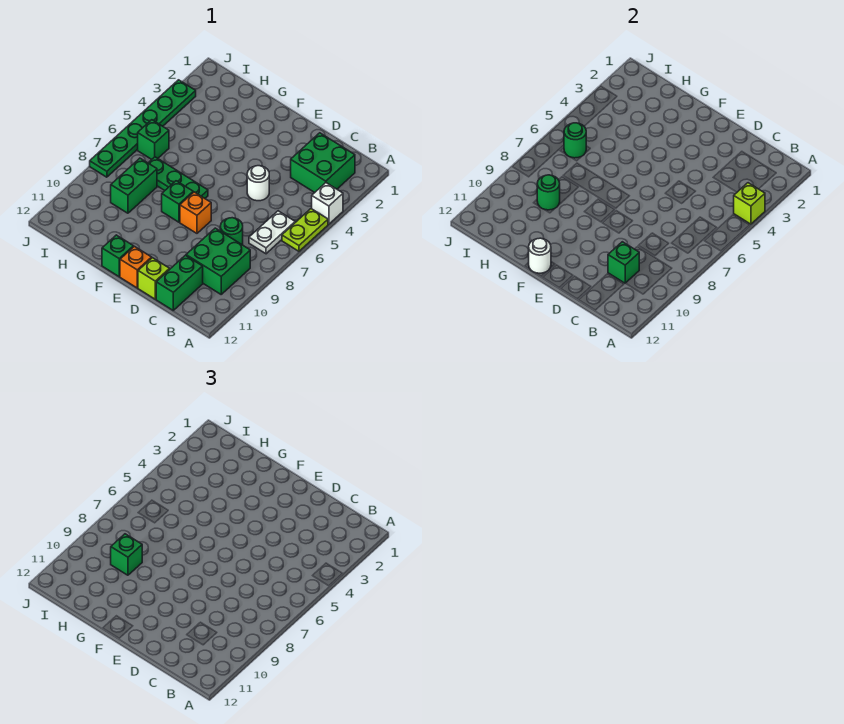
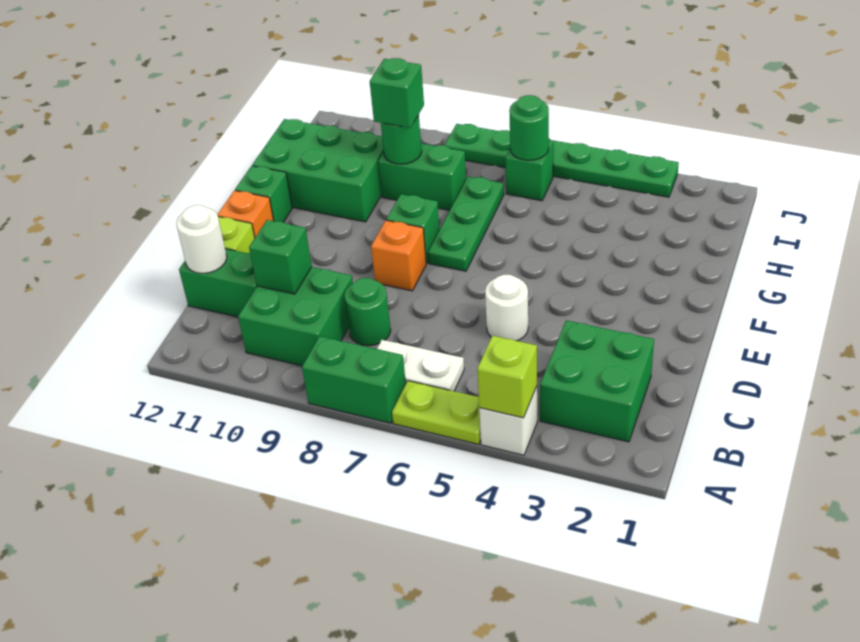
none -> green 1x2 brick [302,336,406,423]
white 1x1 round brick [529,238,551,273] -> white 1x1 round brick moved to [177,205,227,273]
none -> green 2x3 brick [252,119,384,222]

